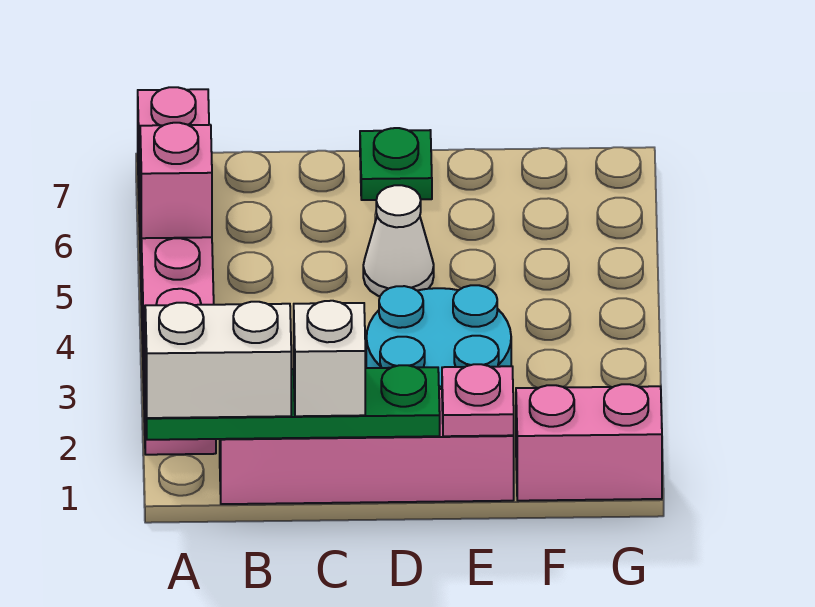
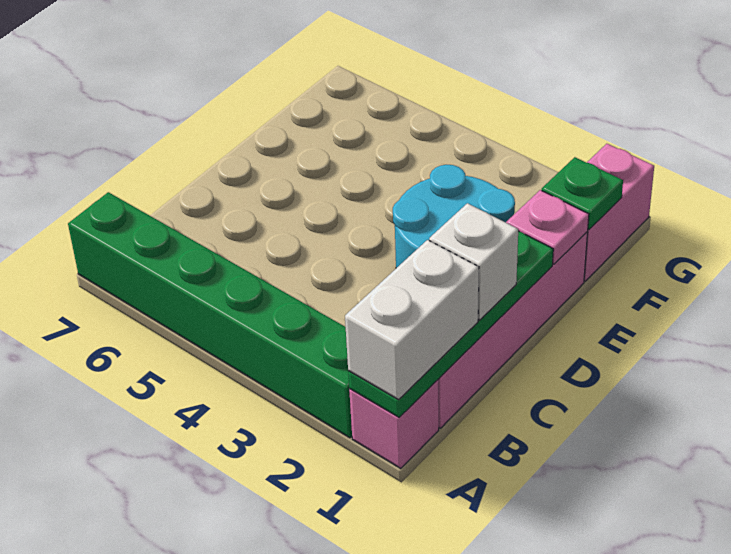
pink 1x6 brick [138,87,216,455] -> green 1x6 brick [68,192,352,438]
pink 1x1 brick [140,123,212,238] -> pink 1x1 brick moved to [349,380,439,469]
white 1x1 cone [363,185,434,296] -> none
green 1x1 plate [360,128,432,200] -> green 1x1 plate moved to [542,157,623,229]

